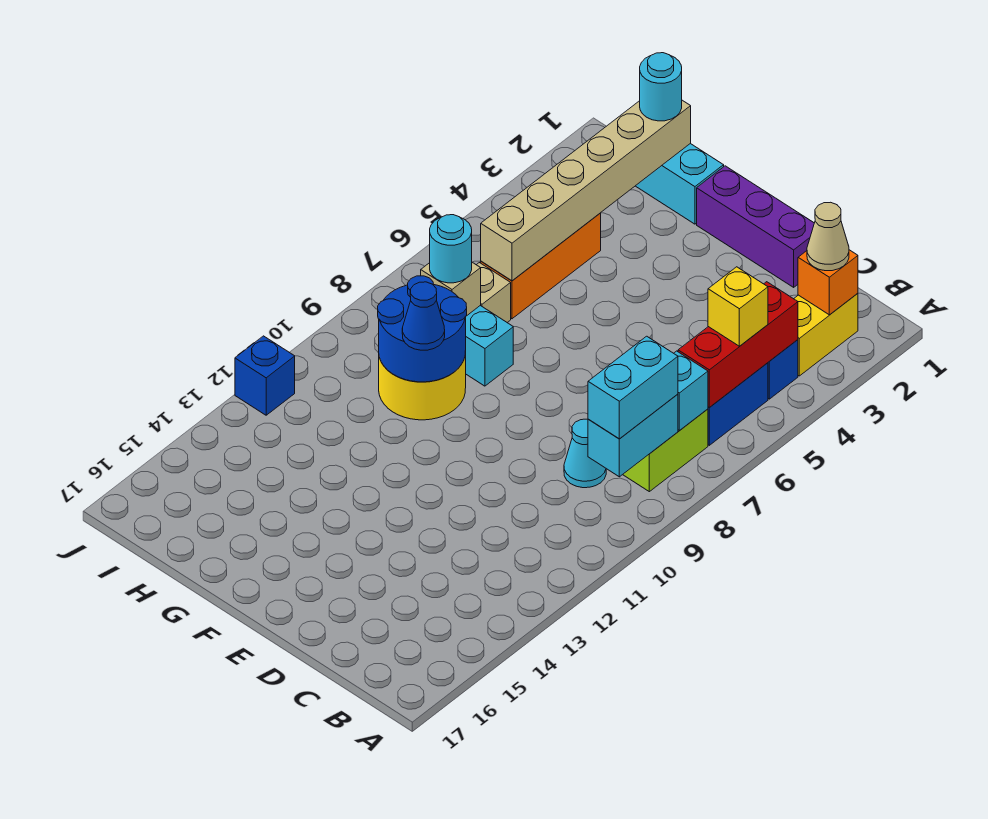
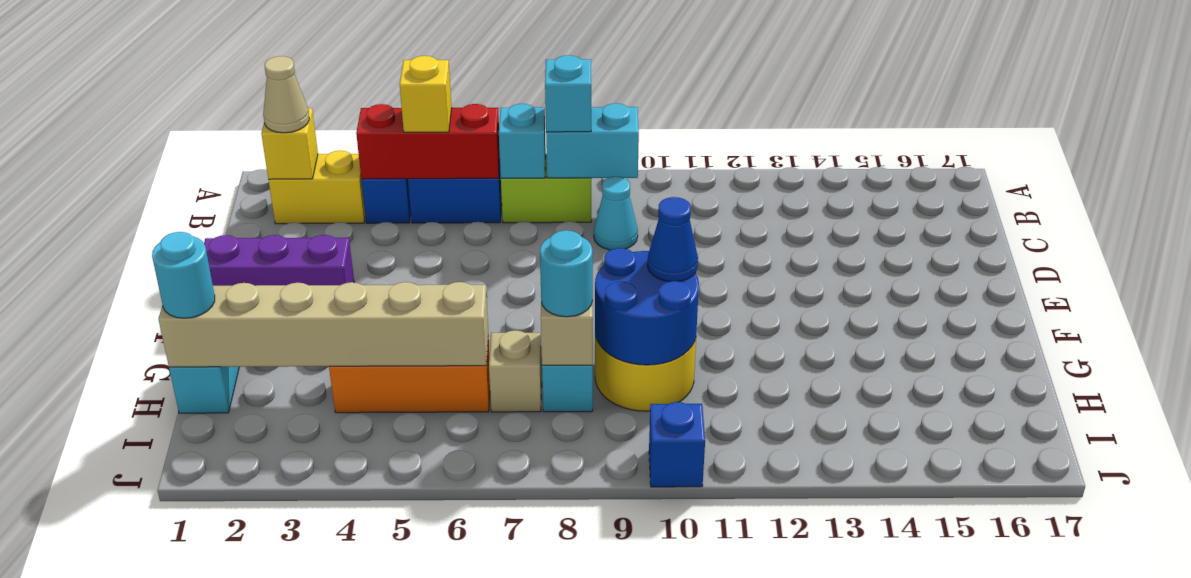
orange 1x1 brick [798,250,858,315] -> yellow 1x1 brick [261,108,318,179]
cyan 1x2 brick [588,336,678,439] -> cyan 1x1 brick [545,55,591,132]
purple 1x3 brick [697,166,814,287] -> purple 1x3 brick turned to [204,235,354,286]
blue 1x1 brick [235,336,295,415] -> blue 1x1 brick moved to [649,402,705,487]

